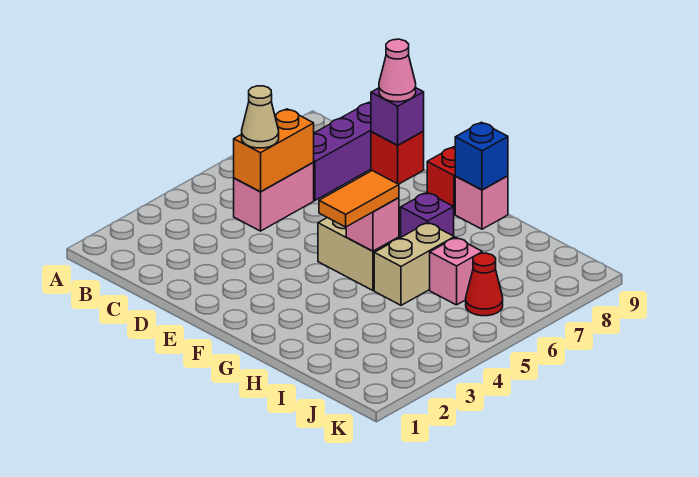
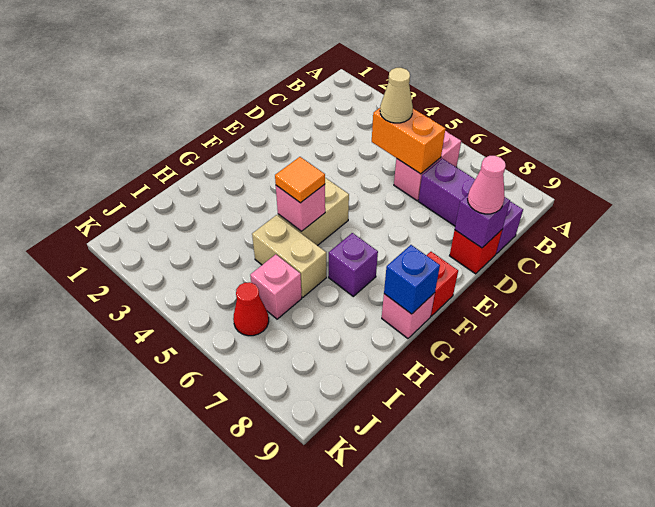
pink 1x2 brick [234,163,314,231] -> pink 1x2 brick turned to [394,131,461,201]
orange 1x2 tile [319,171,399,227] -> orange 1x1 tile [275,157,325,203]

